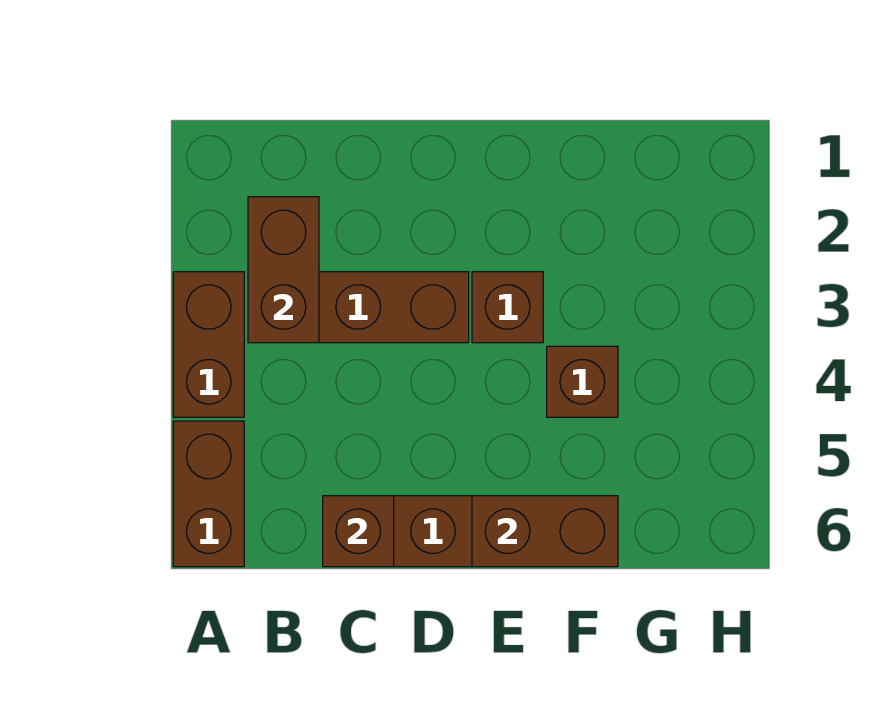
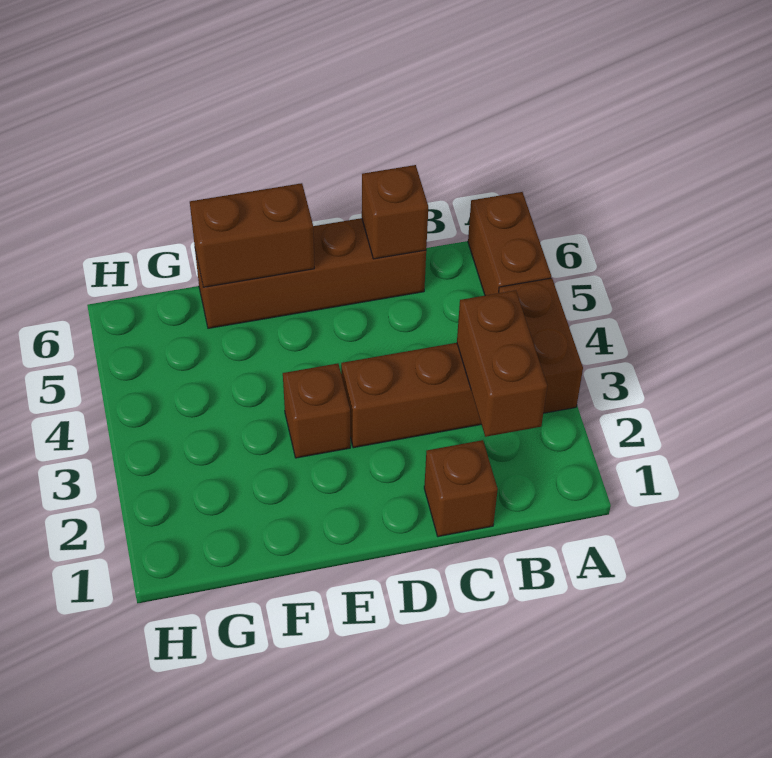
brown 1x1 brick [547,346,618,417] -> brown 1x1 brick moved to [424,440,498,537]

